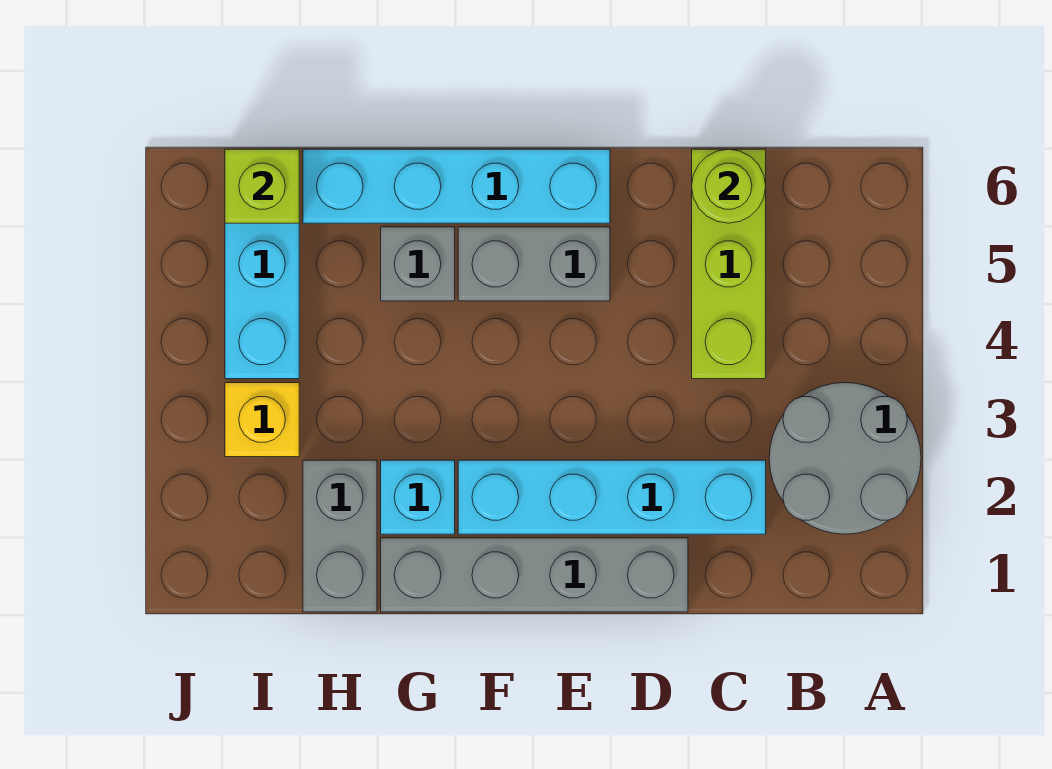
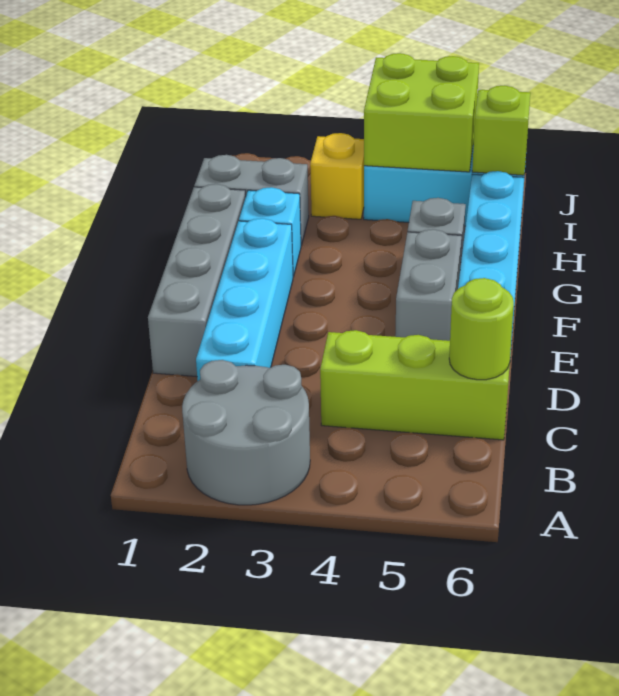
none -> lime 2x2 brick [364,53,479,172]

